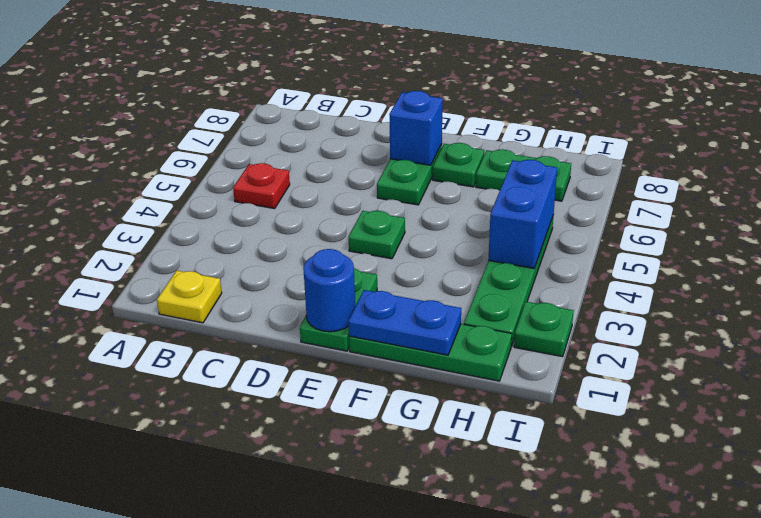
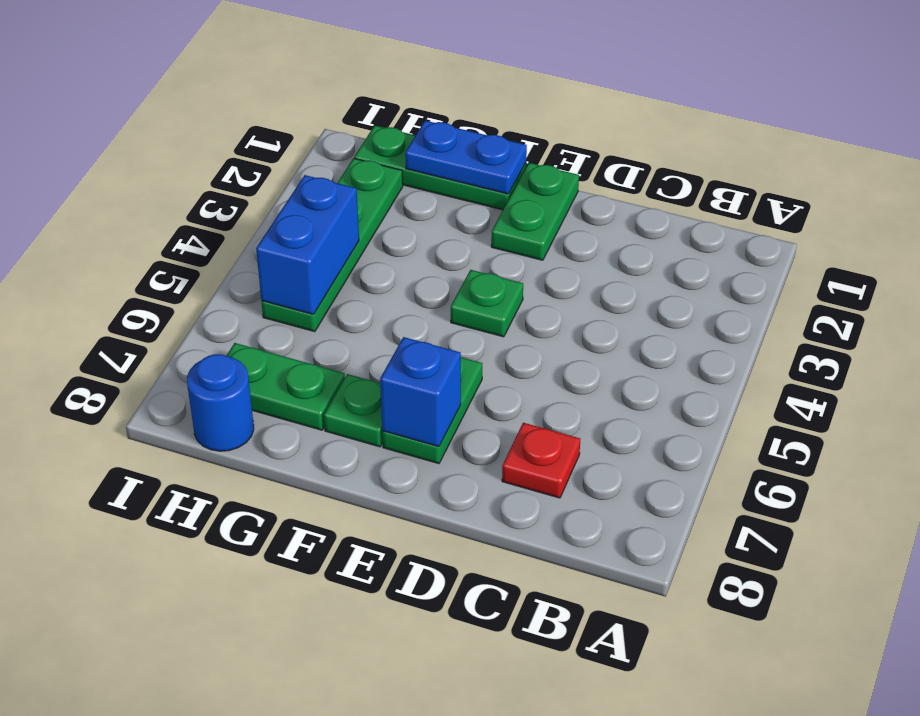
yellow 1x1 plate [157,270,222,323] -> none
red 1x1 plate [233,163,290,209] -> red 1x1 plate moved to [502,423,580,498]
blue 1x1 round brick [303,249,355,332] -> blue 1x1 round brick moved to [187,354,254,451]
green 1x1 plate [514,302,574,357] -> none

